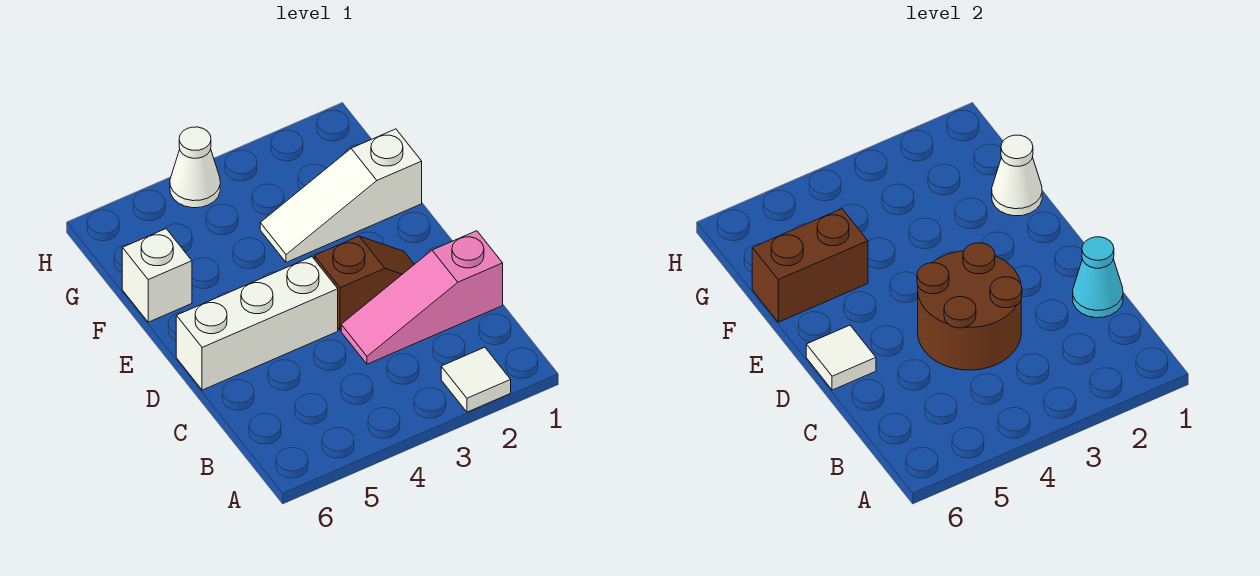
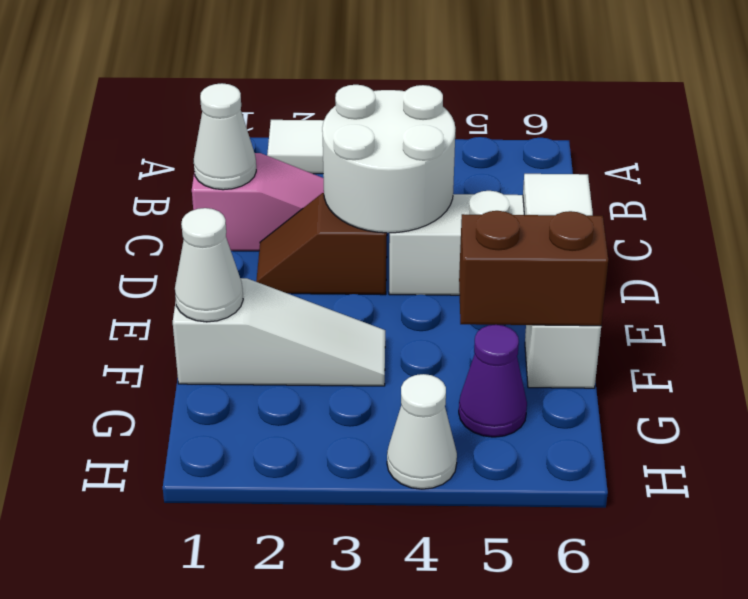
cyan 1x1 cone [1073,237,1123,318] -> white 1x1 cone [194,83,256,190]
brown 2x2 round brick [917,243,1022,370] -> white 2x2 round brick [322,85,456,233]
none -> purple 1x1 cone [459,325,527,437]

